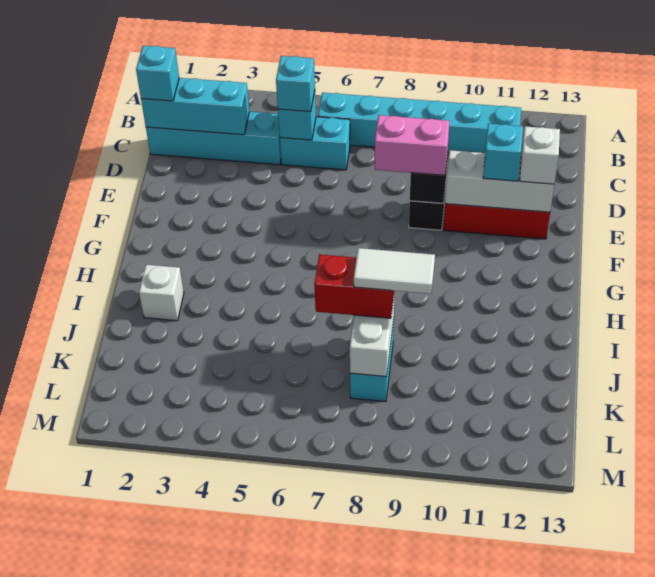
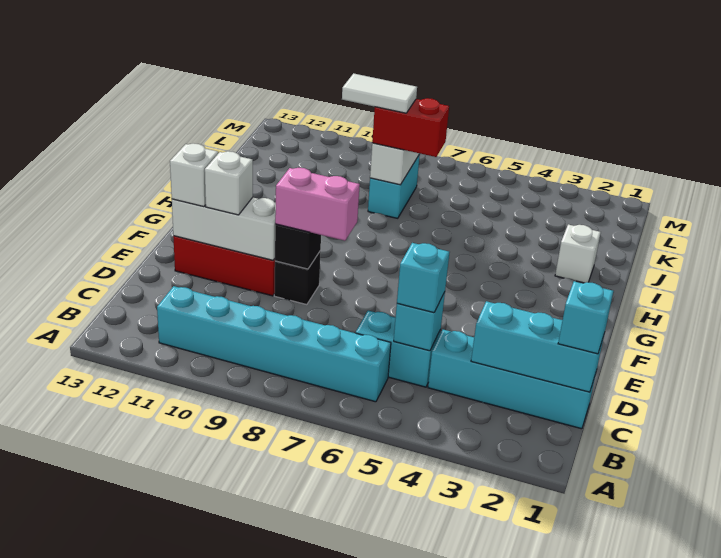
cyan 1x1 brick [483,124,523,181] -> white 1x1 brick [205,151,253,215]

